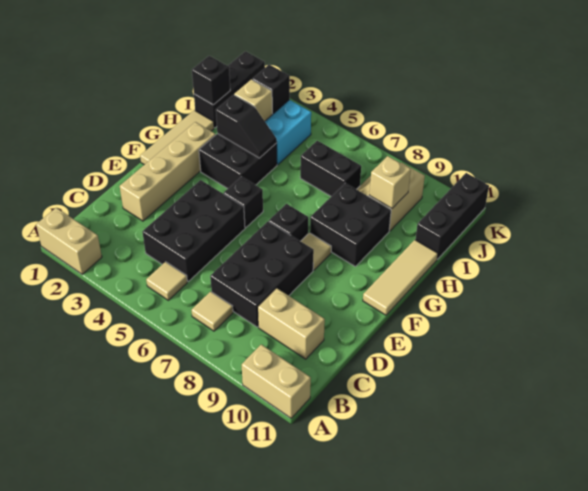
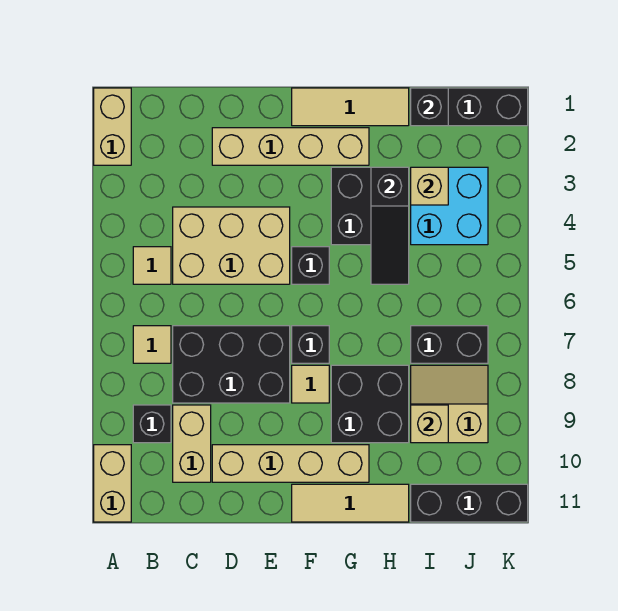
black 2x3 brick [142,180,245,281] -> tan 2x3 brick [173,207,290,284]
none -> tan 1x4 brick [212,445,369,482]
black 1x2 slope [216,95,277,158] -> black 1x3 slope [371,167,409,284]
black 1x2 brick [300,141,361,196] -> black 1x2 brick turned to [411,326,488,363]
black 1x1 brick [252,65,290,114] -> black 1x1 brick moved to [133,405,171,443]

